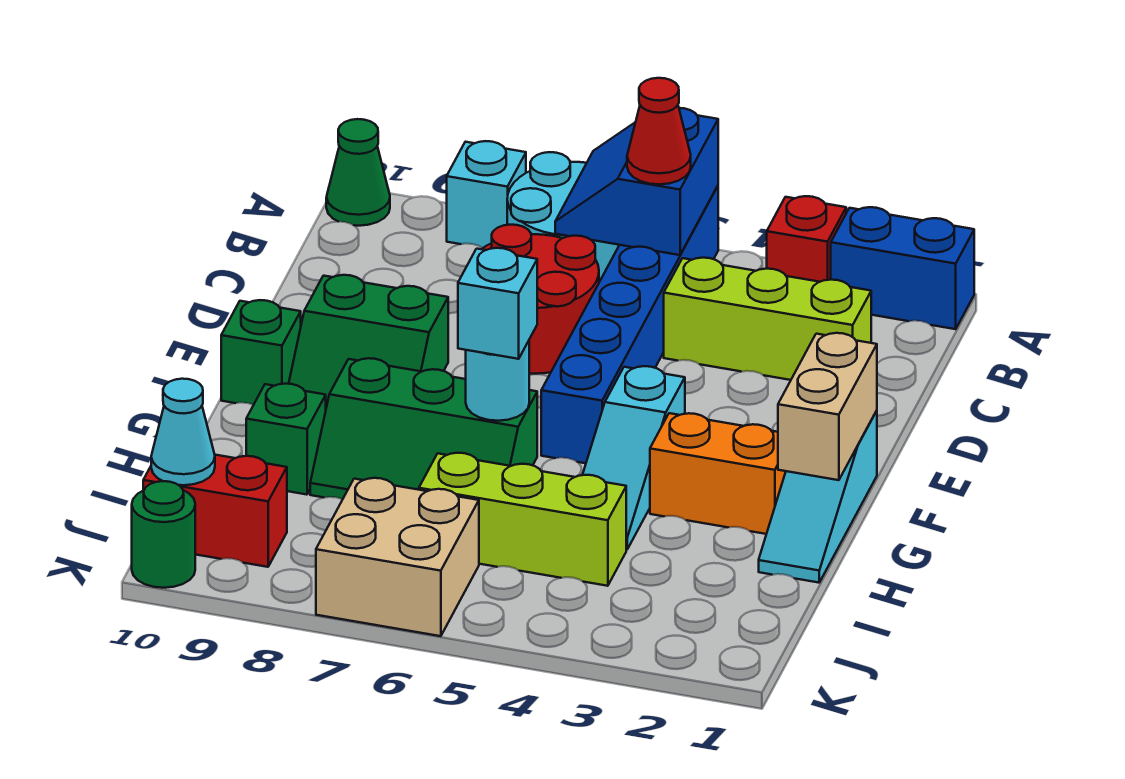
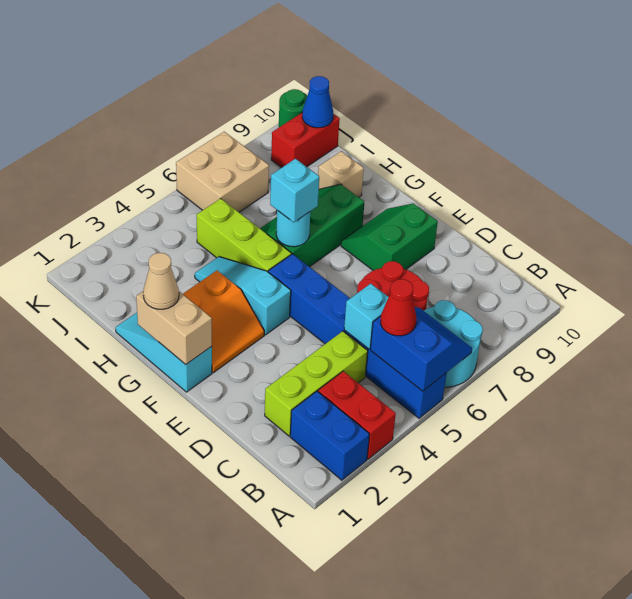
blue 1x2 brick [831,207,974,329] -> blue 1x2 brick turned to [290,391,369,480]
red 1x1 brick [767,196,846,282] -> red 1x2 brick [318,371,396,459]
cyan 1x1 brick [447,141,526,248] -> cyan 1x1 brick moved to [344,284,388,349]
green 1x1 cone [326,119,390,226] -> none
green 1x1 brick [221,300,301,405] -> none
none -> tan 1x1 cone [143,253,179,309]
green 1x1 brick [246,384,326,495] -> tan 1x1 brick [318,151,364,197]
lime 1x3 brick [419,453,626,586] -> lime 1x3 brick turned to [197,198,291,272]
cyan 1x1 cone [151,379,215,485] -> blue 1x1 cone [302,76,333,128]

